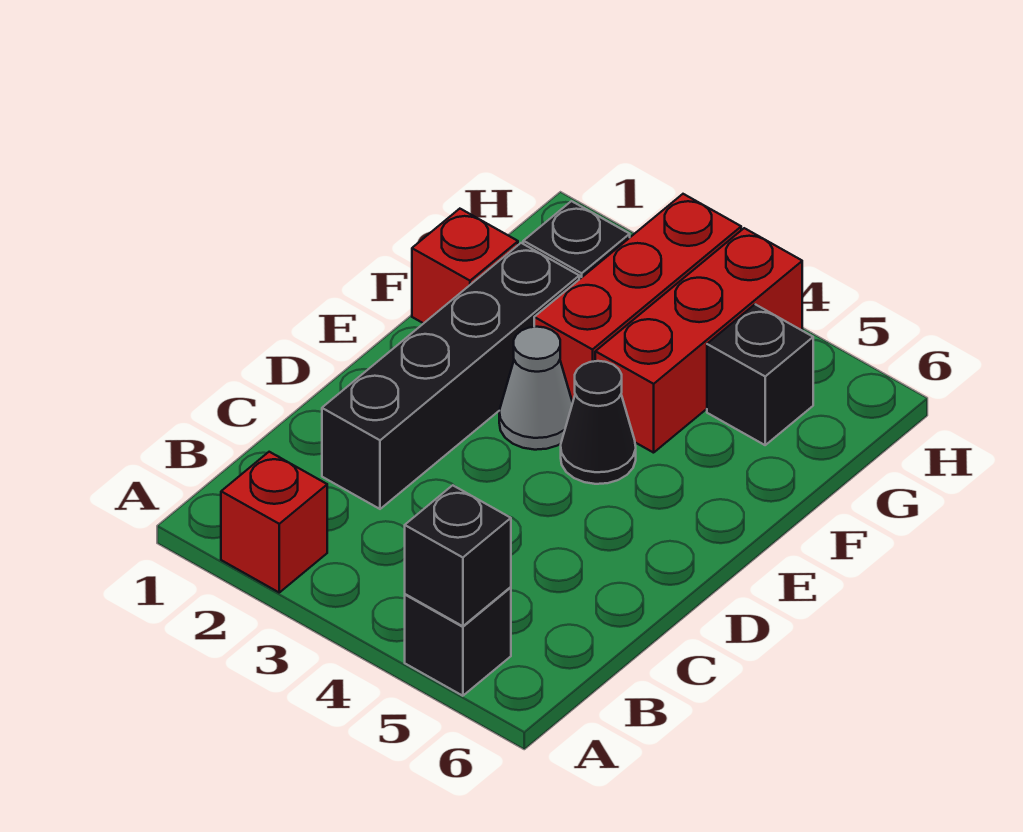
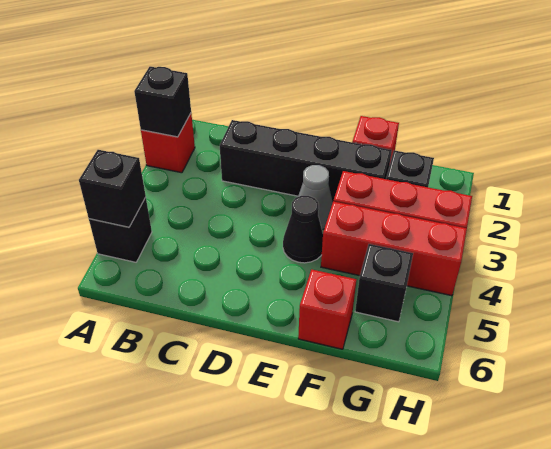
none -> black 1x1 brick [134,67,191,137]
none -> red 1x1 brick [298,269,357,349]

